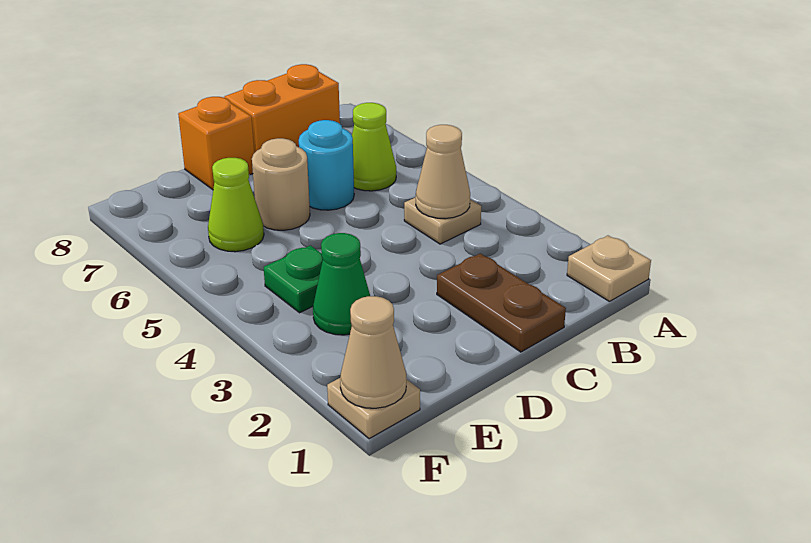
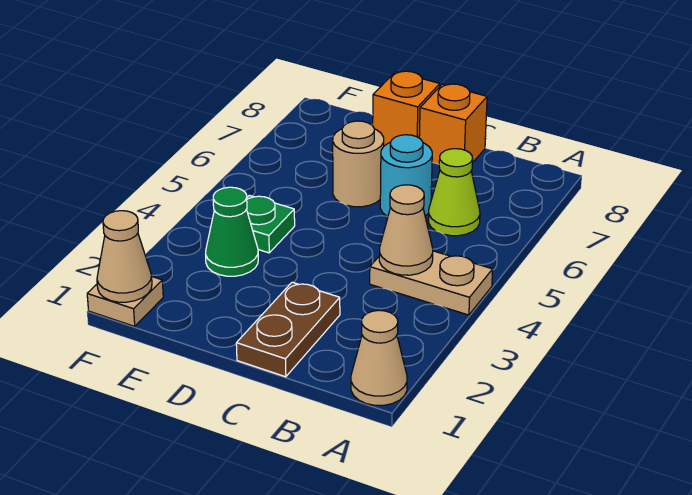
tan 1x1 plate [567,236,651,301] -> tan 1x1 cone [351,310,407,405]
tan 1x1 plate [404,197,481,244] -> tan 1x2 plate [370,251,493,315]
orange 1x2 brick [224,64,340,153] -> orange 1x1 brick [419,84,487,164]
lime 1x1 cone [208,158,264,252] -> none

